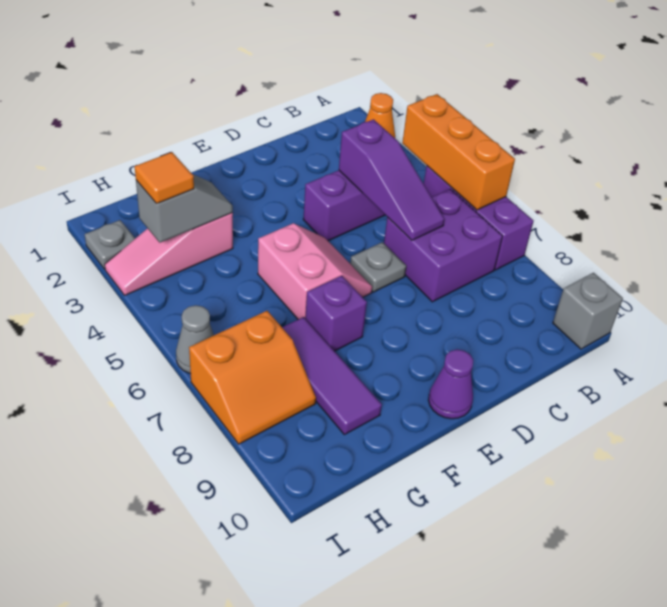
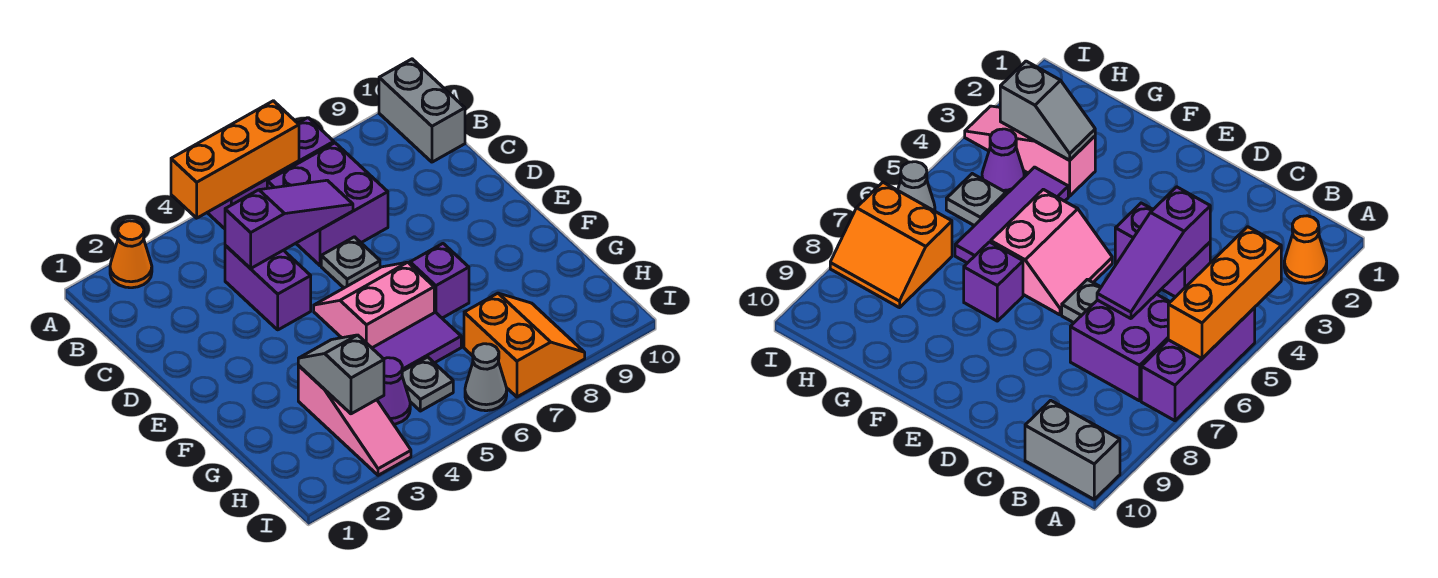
grey 1x1 brick [553,273,623,349] -> grey 1x2 brick [379,59,465,162]
purple 1x1 cone [428,349,473,419] -> purple 1x1 cone moved to [377,358,410,424]
purple 1x3 tile [282,317,382,435] -> purple 1x3 tile moved to [372,312,461,371]
orange 1x1 tile [135,152,194,204] -> none
grey 1x1 plate [85,220,135,269] -> grey 1x1 plate moved to [402,357,453,411]

